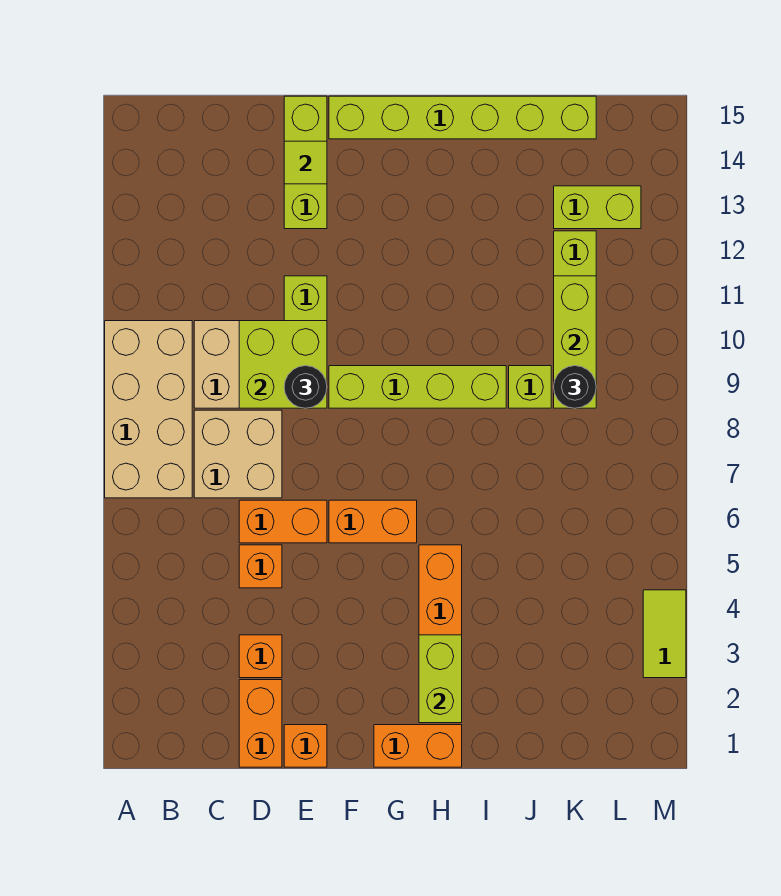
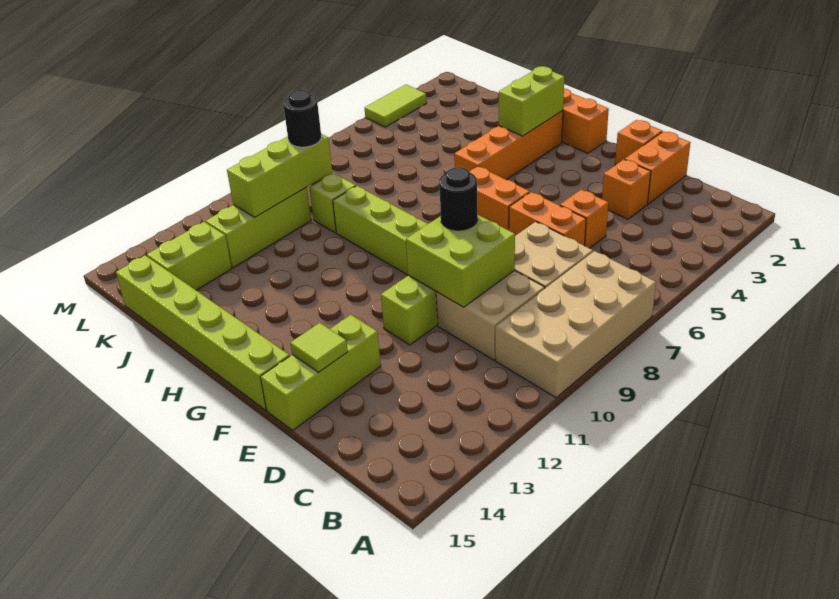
lime 1x2 brick [554,186,641,229] -> lime 1x2 brick turned to [147,222,232,290]

